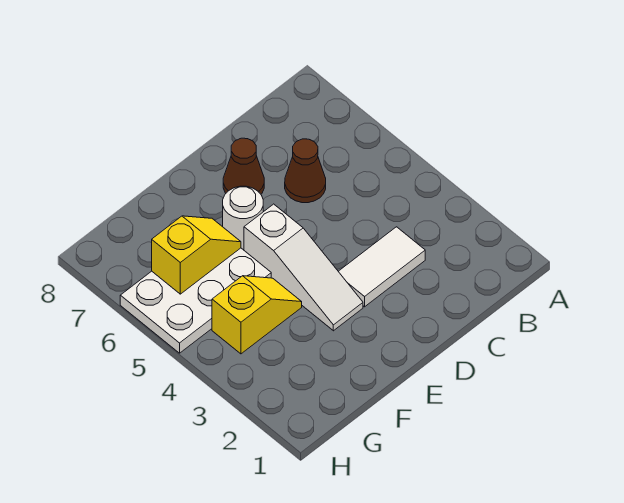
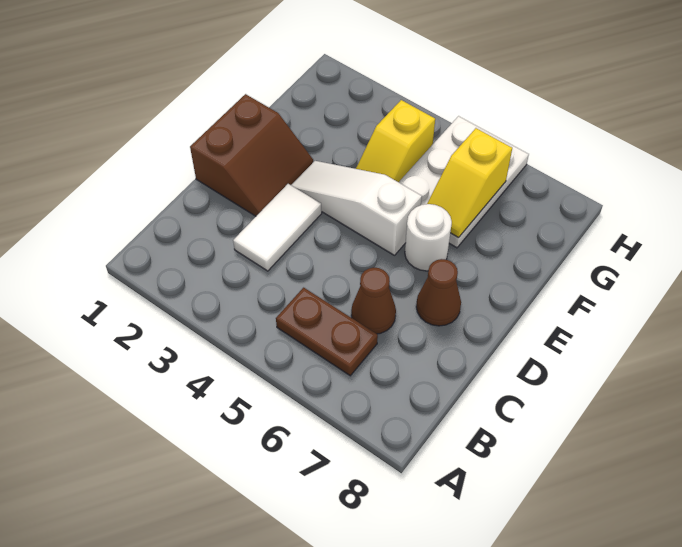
none -> brown 1x2 plate [276,288,378,376]
none -> brown 2x2 slope [190,94,313,216]

